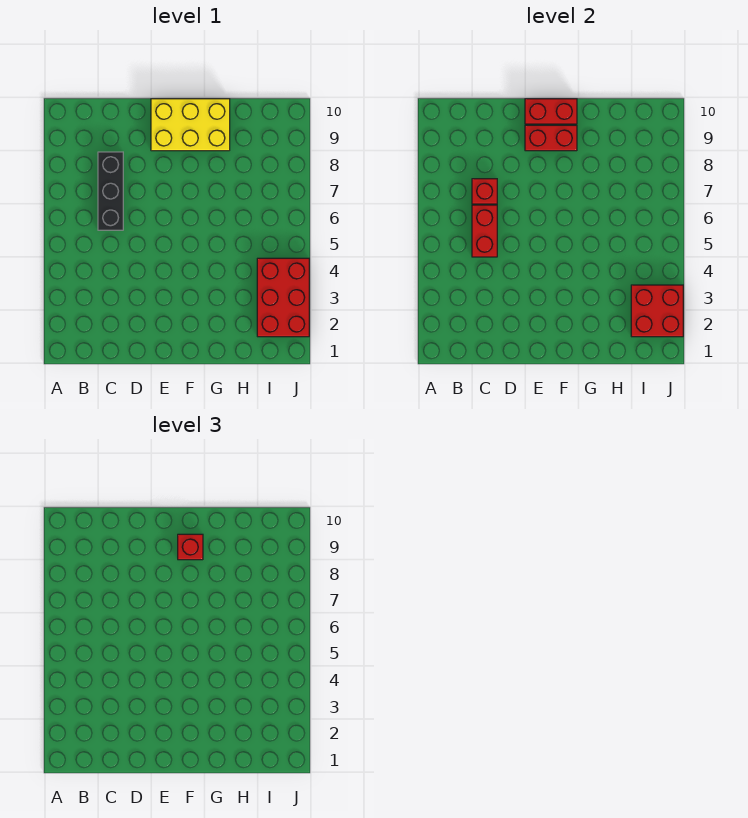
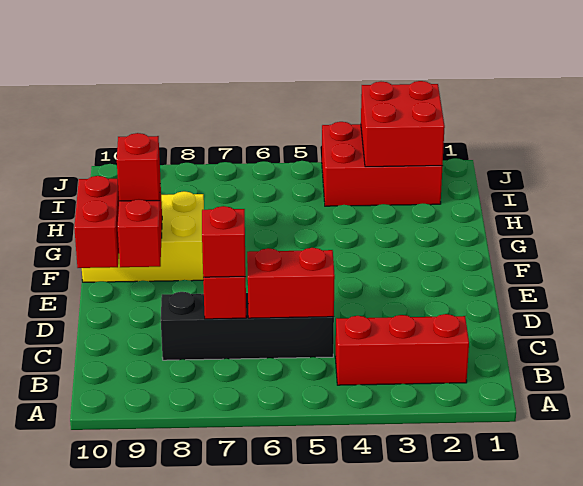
none -> red 1x3 brick [335,314,469,385]
black 1x3 brick [98,152,123,230] -> black 1x4 brick [161,292,334,360]
none -> red 1x1 brick [202,206,246,277]
yellow 2x3 brick [151,99,230,151] -> yellow 2x3 brick turned to [82,191,204,282]

